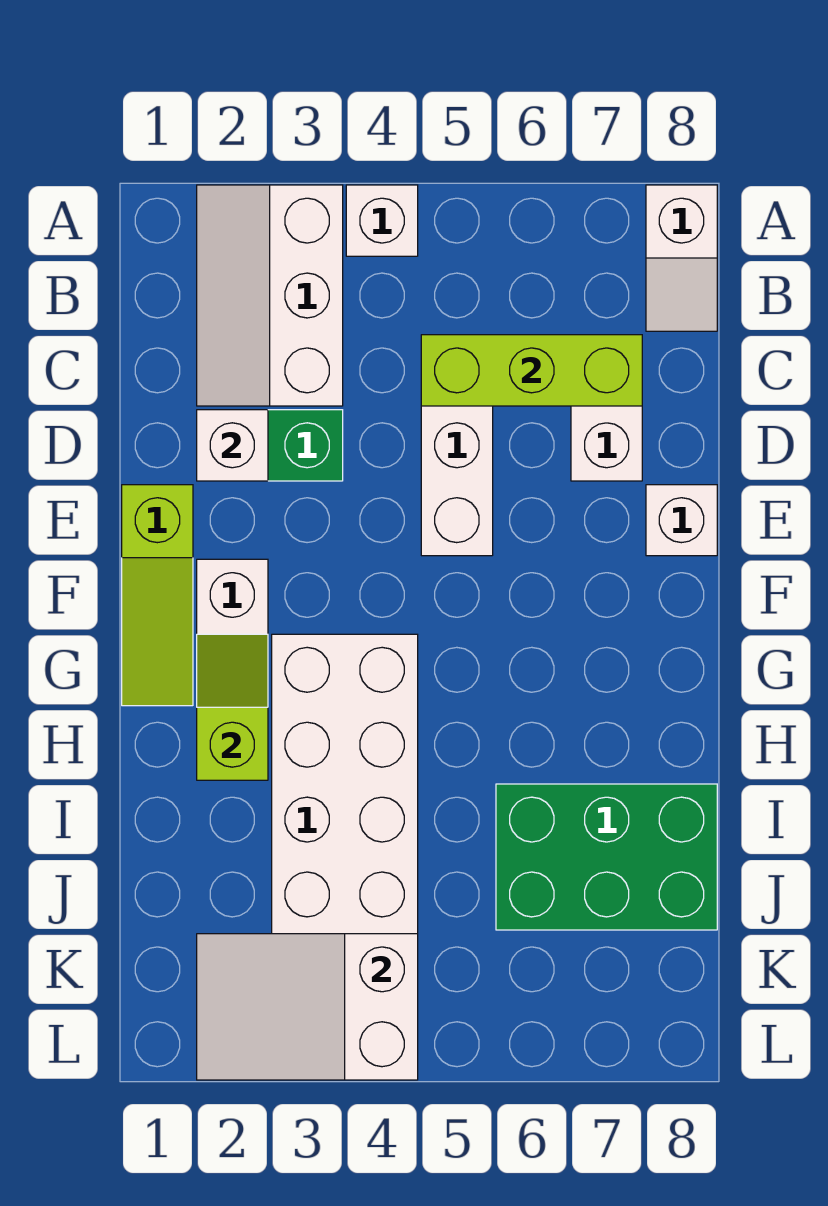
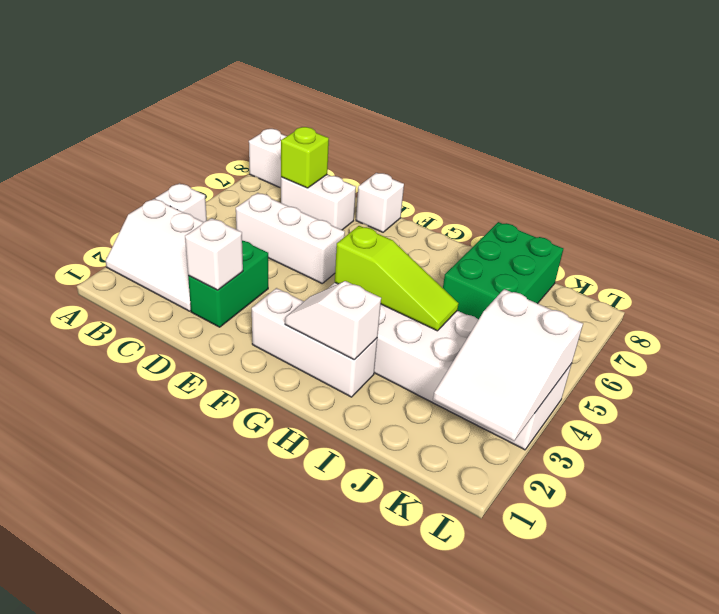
lime 1x3 brick [421,335,642,406] -> lime 1x1 brick [281,127,329,188]
lime 1x3 slope [122,485,193,706] -> lime 1x3 slope moved to [335,226,459,331]
lime 1x2 slope [197,634,268,780] -> white 1x2 slope [285,281,381,360]

